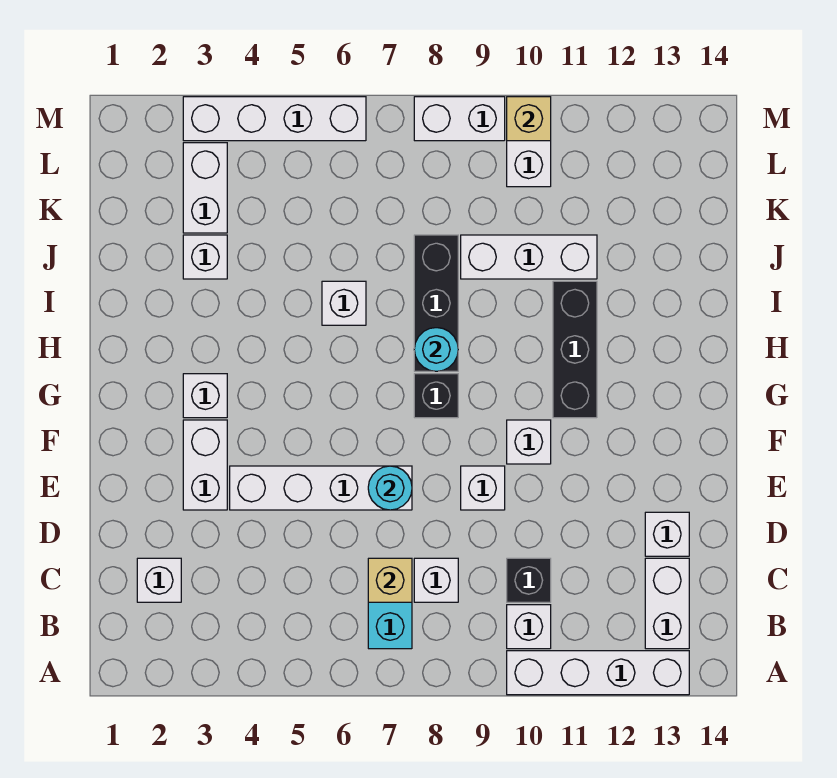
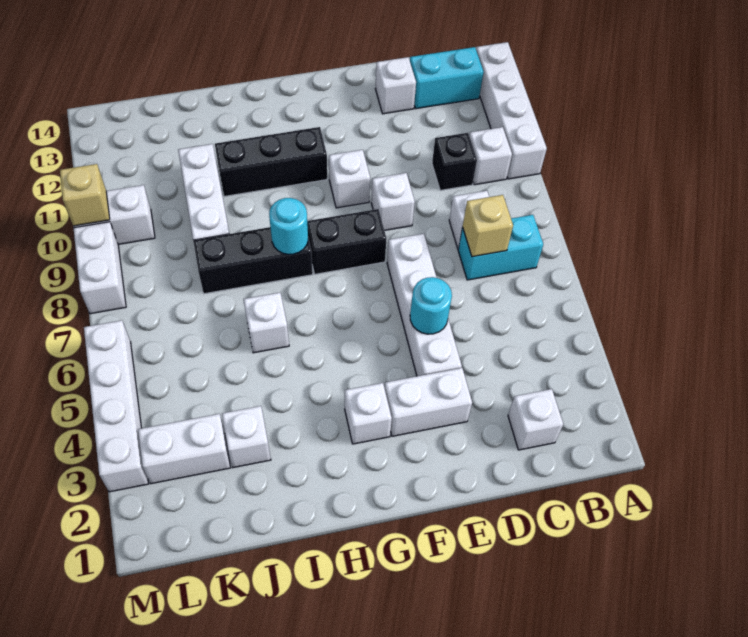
white 1x2 brick [645,558,689,649] -> cyan 1x2 brick [410,47,483,109]
cyan 1x1 round brick [368,466,412,510] -> cyan 1x1 round brick moved to [410,277,452,334]
black 1x1 brick [414,374,458,418] -> black 1x2 brick [307,209,387,274]

